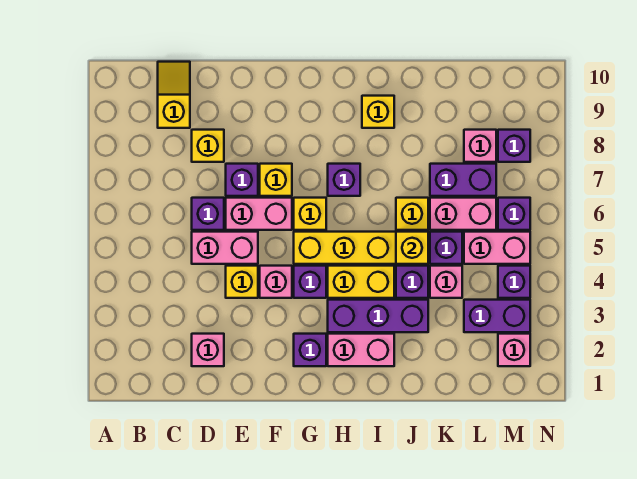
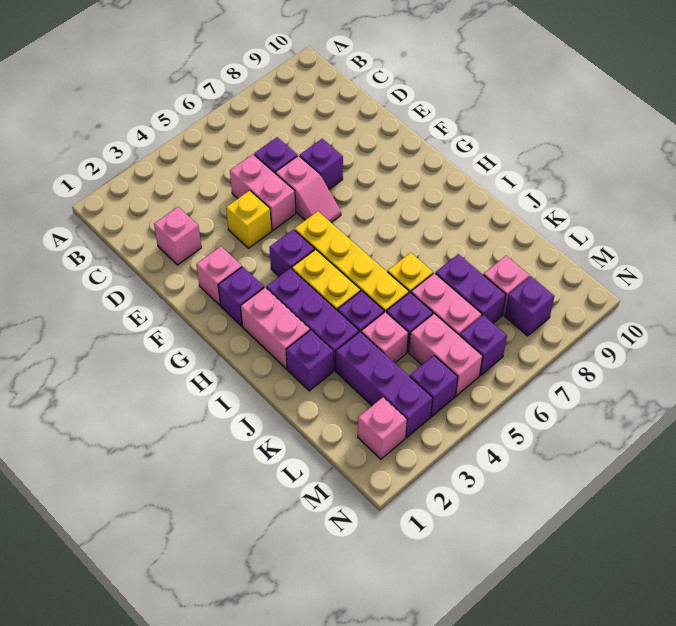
yellow 1x2 slope [158,62,190,128] -> none
yellow 1x1 brick [192,130,224,162] -> none
pink 1x2 brick [226,198,292,230] -> pink 1x2 slope [276,156,341,222]
pink 1x1 brick [260,266,292,298] -> pink 1x1 brick moved to [196,246,242,305]
yellow 1x1 brick [260,164,292,196] -> none
yellow 1x1 brick [294,198,326,230] -> none
purple 1x1 brick [328,164,360,196] -> purple 1x1 brick moved to [286,330,333,391]
yellow 1x1 brick [362,96,394,128] -> none
yellow 1x1 brick [396,232,428,264] -> none
purple 1x2 brick [464,300,530,332] -> purple 1x3 brick [336,332,433,438]

